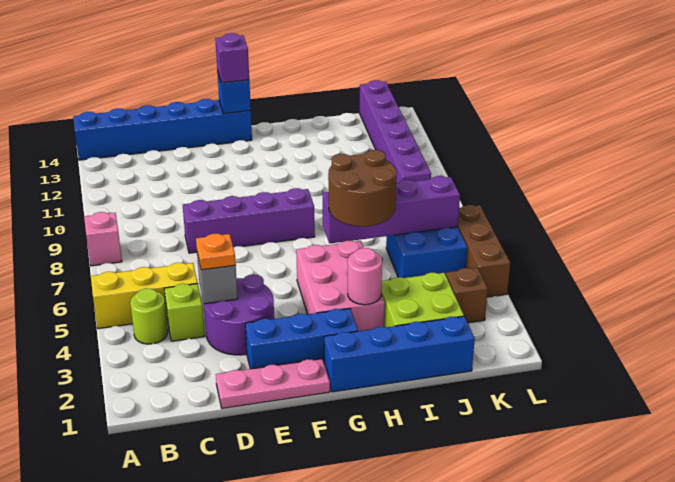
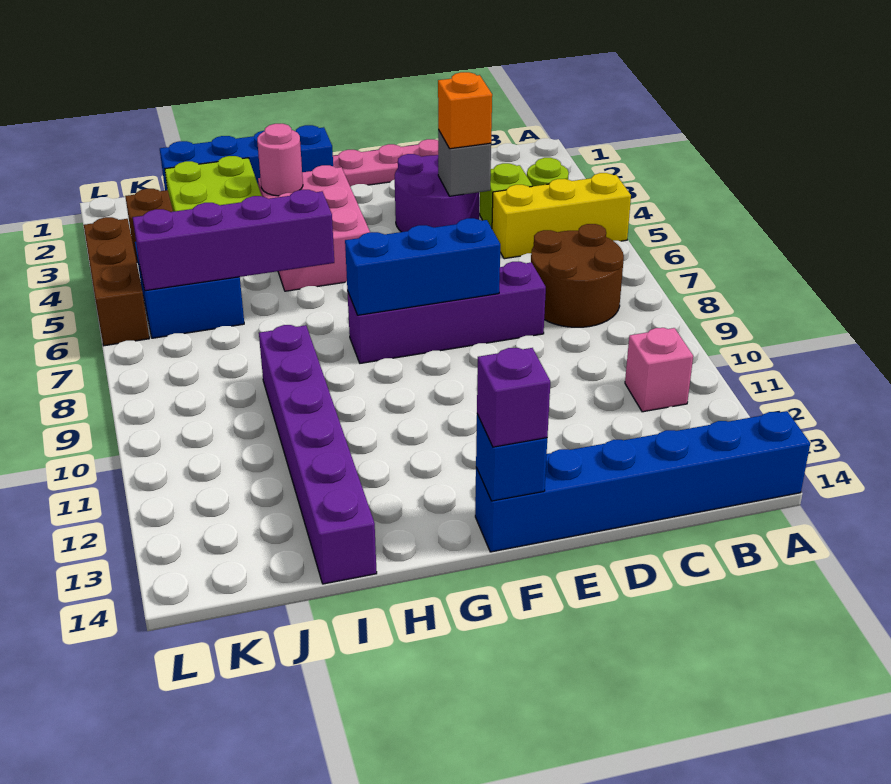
pink 1x1 brick [84,212,122,266] -> pink 1x1 brick moved to [625,328,693,412]
orange 1x1 plate [196,234,236,270] -> orange 1x1 brick [438,72,492,149]
blue 1x3 brick [245,309,358,369] -> blue 1x3 brick moved to [345,218,500,315]
brown 2x2 round brick [328,150,397,227] -> brown 2x2 round brick moved to [531,224,624,327]
purple 1x6 brick [360,80,431,184] -> purple 1x6 brick moved to [259,325,377,584]

